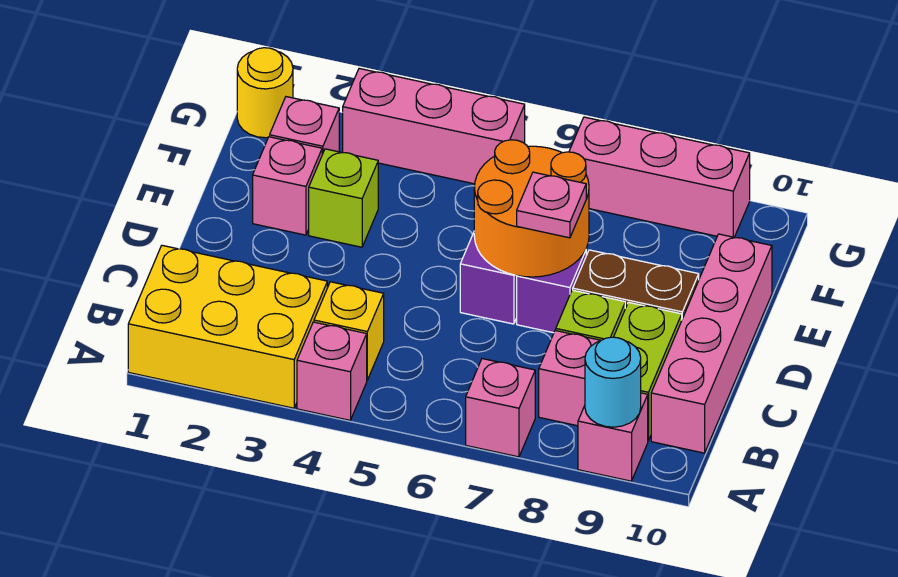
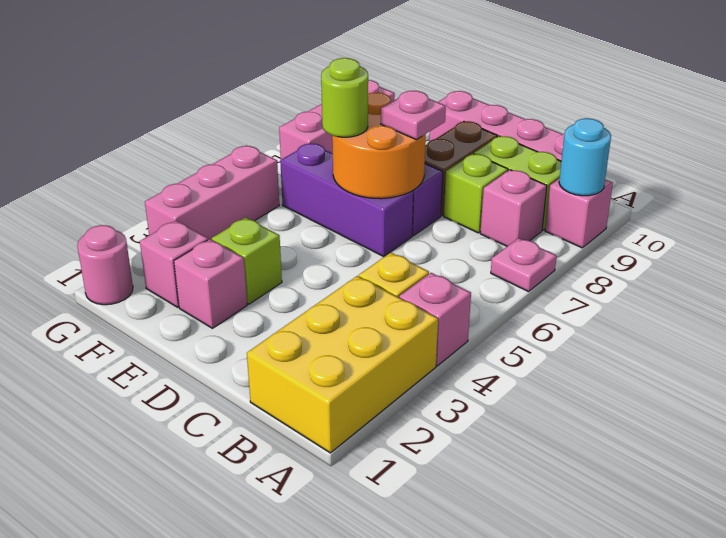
pink 1x1 brick [466,359,535,457] -> pink 1x1 plate [491,238,557,292]
none -> lime 1x1 round brick [321,58,368,137]
yellow 1x1 round brick [237,48,293,138] -> pink 1x1 round brick [77,225,133,305]

